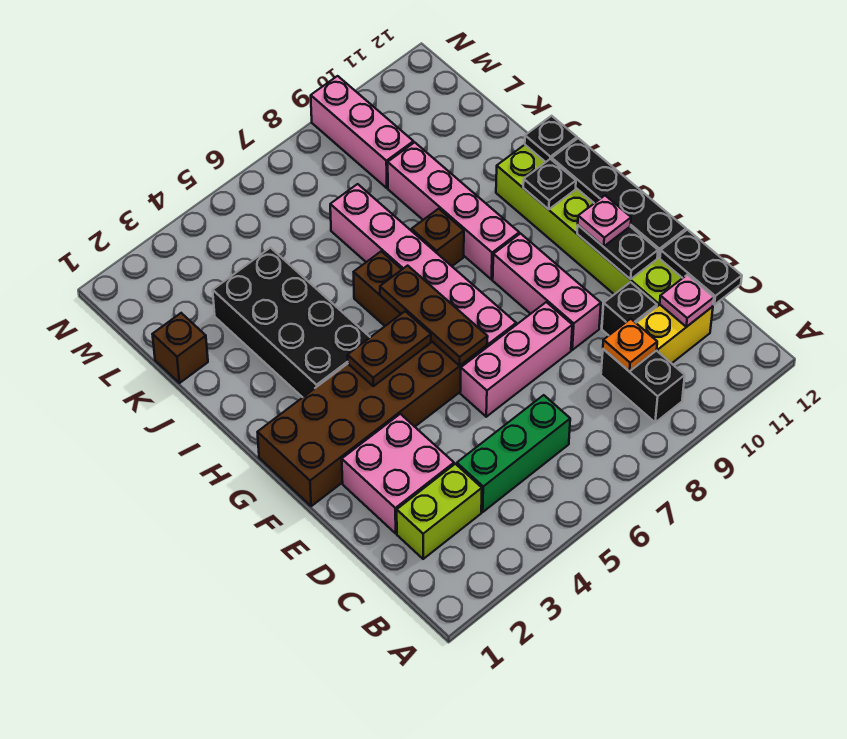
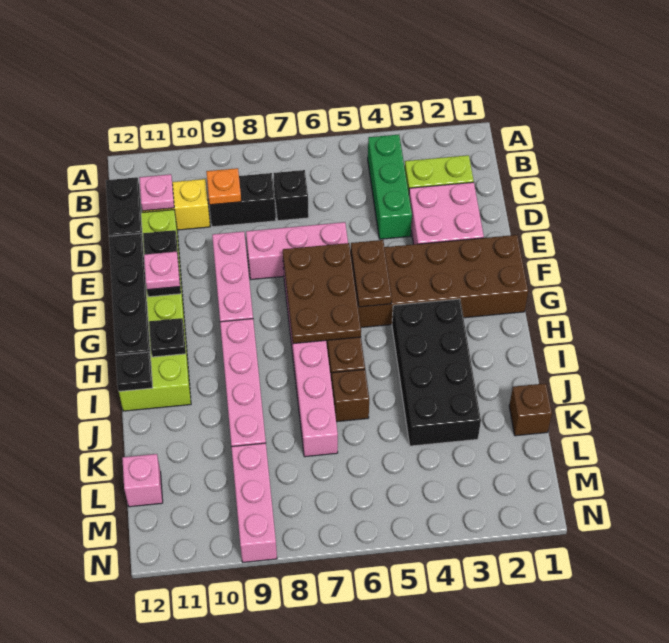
black 1x2 brick [601,349,685,422] -> black 1x2 brick turned to [210,173,276,227]
green 1x3 brick [457,395,570,512] -> green 1x3 brick turned to [368,135,412,239]
black 1x1 brick [602,282,657,335] -> black 1x1 brick moved to [273,170,309,221]
brown 1x3 plate [380,266,488,366] -> brown 2x3 plate [283,243,361,344]
brown 1x2 plate [347,311,431,386] -> brown 1x2 plate turned to [351,240,392,307]
brown 1x1 brick [411,209,464,266] -> brown 1x1 brick moved to [332,369,369,422]
none -> pink 1x1 brick [122,454,163,507]

